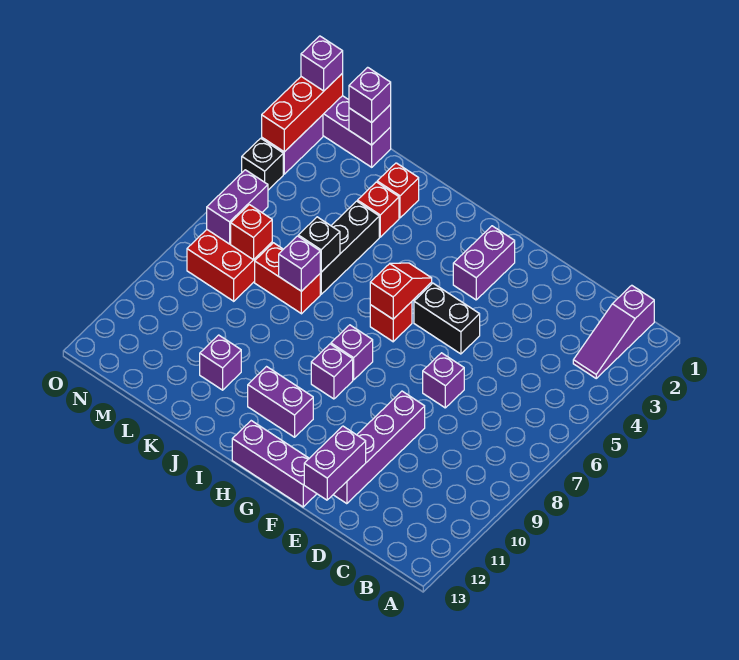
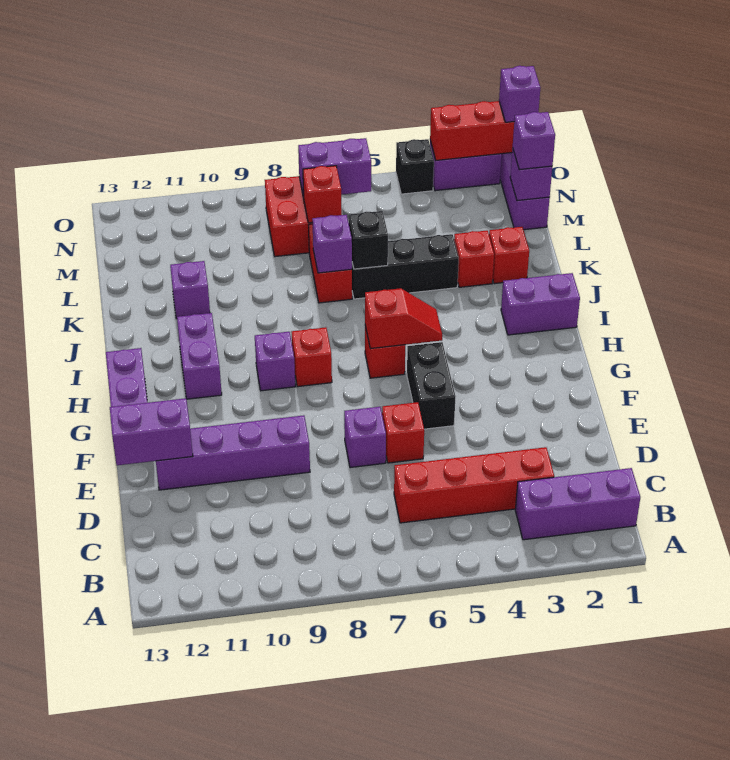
purple 1x3 slope [573,285,654,378] -> purple 1x3 brick [515,468,640,540]
none -> red 1x4 brick [394,447,554,523]
none -> red 1x1 brick [382,402,424,463]
purple 1x2 brick [453,226,515,300] -> purple 1x2 brick moved to [501,273,580,335]
purple 1x1 brick [331,325,373,380] -> red 1x1 brick [292,327,332,387]

